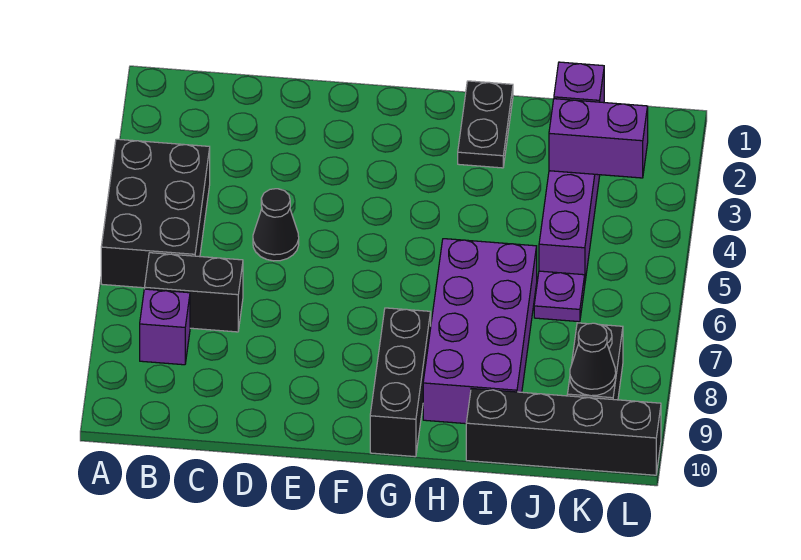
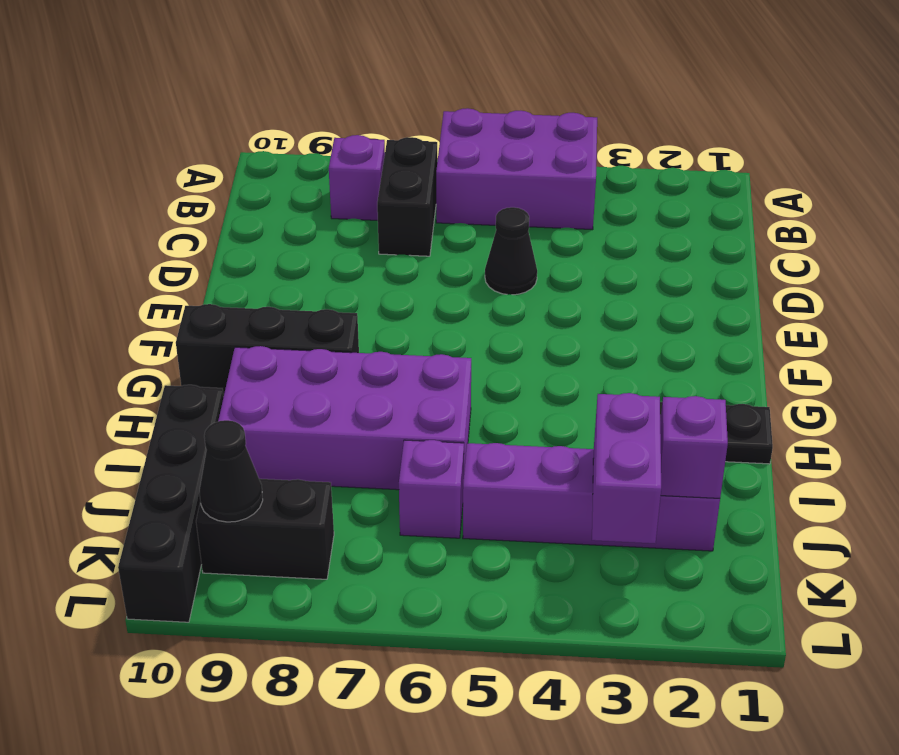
black 2x3 brick [101,139,210,288] -> purple 2x3 brick [436,108,597,230]
purple 1x1 plate [534,271,585,322] -> purple 1x1 brick [399,440,464,538]

